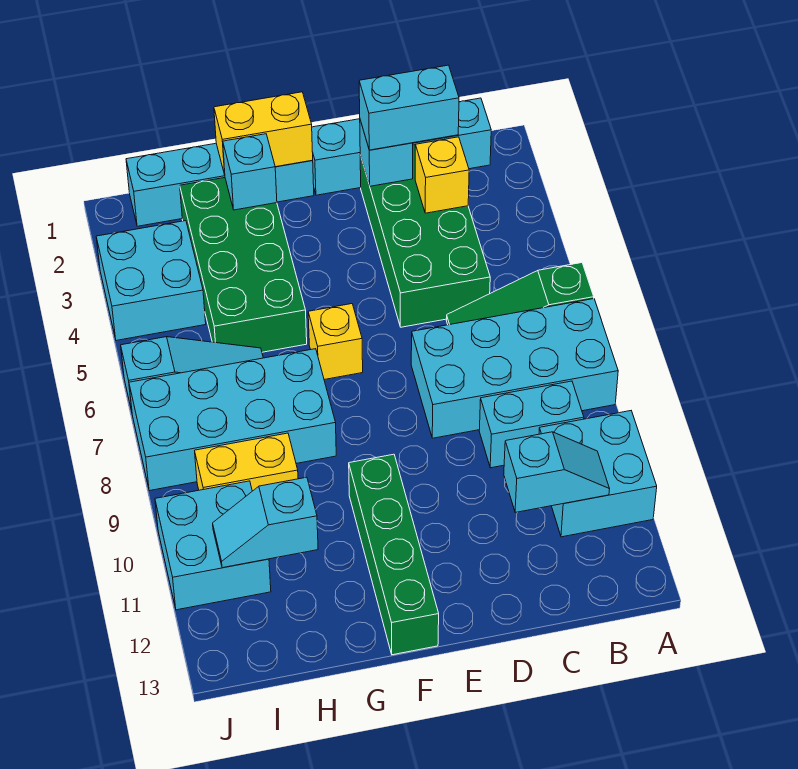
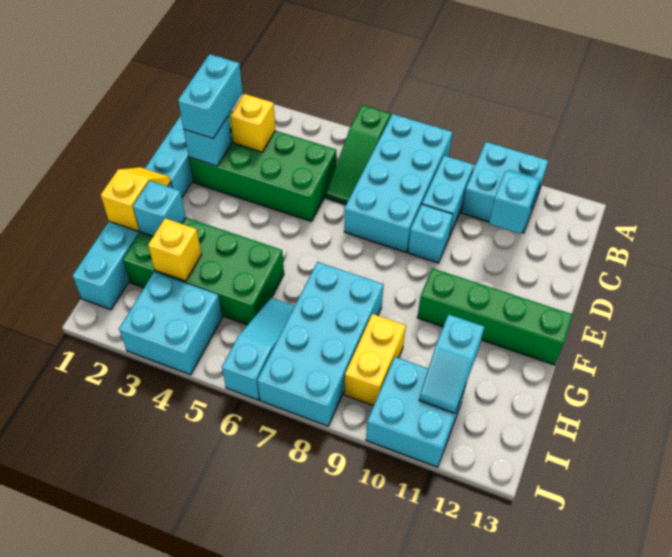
none -> cyan 1x1 brick [408,204,453,263]
yellow 1x2 brick [214,92,313,175] -> yellow 1x2 slope [101,167,171,231]
yellow 1x1 brick [308,304,363,380] -> yellow 1x1 brick moved to [148,218,202,281]

